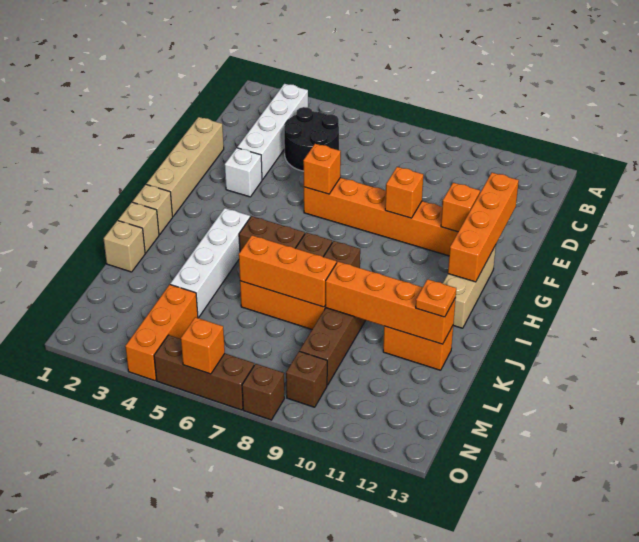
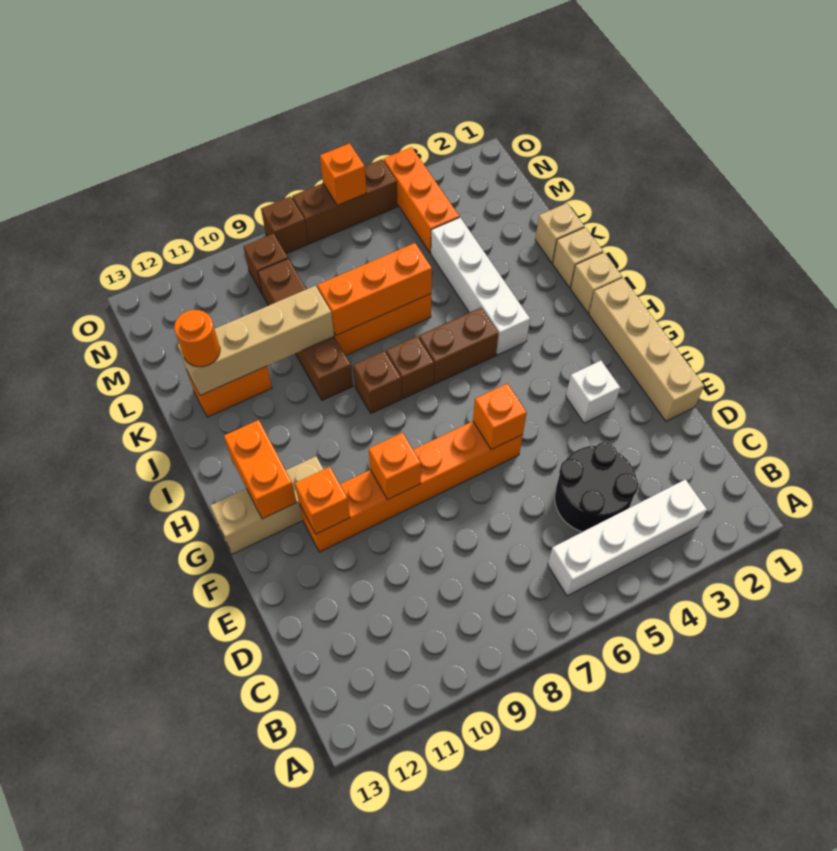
white 1x4 brick [237,84,308,180] -> white 1x4 brick turned to [548,479,707,596]
orange 1x4 brick [448,173,519,282] -> orange 1x2 brick [224,420,297,519]
tan 1x3 brick [443,245,496,328] -> tan 1x3 brick turned to [211,456,324,554]
orange 1x4 brick [326,262,456,344] -> tan 1x4 brick [178,286,334,395]
orange 1x1 plate [416,279,456,317] -> orange 1x1 round brick [174,310,220,367]

